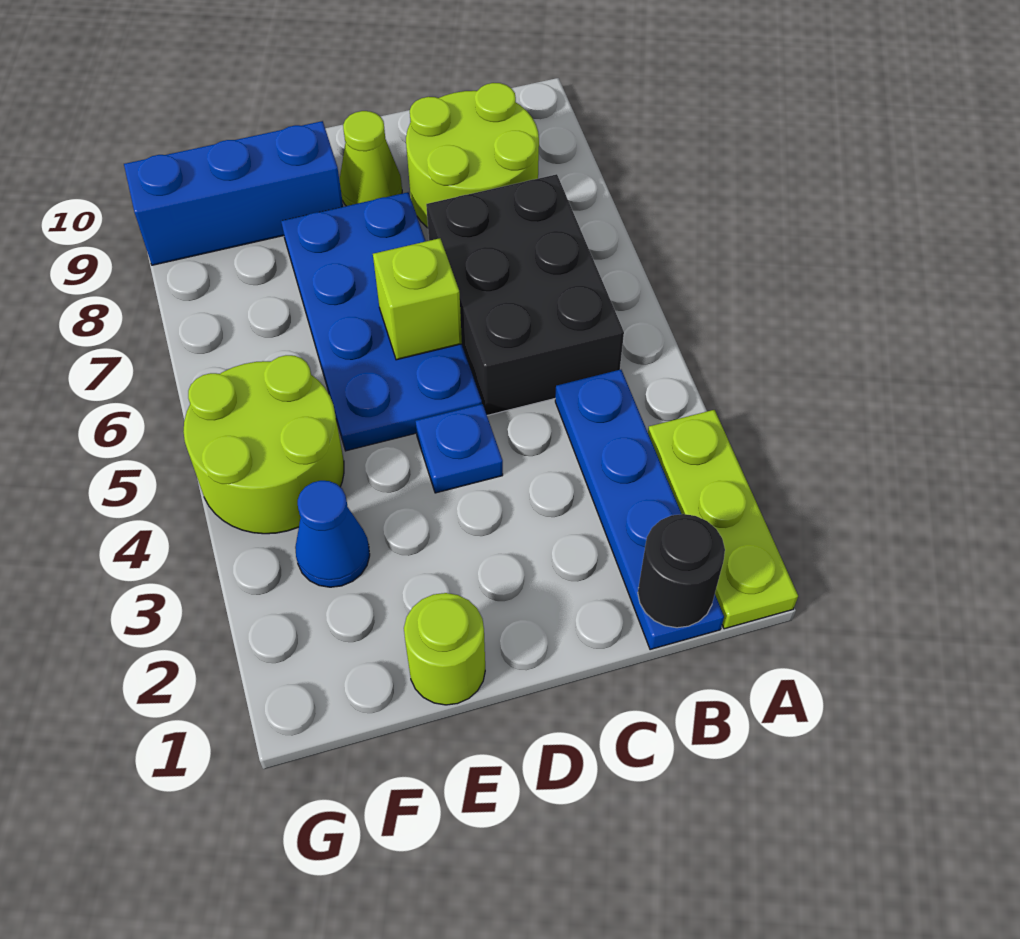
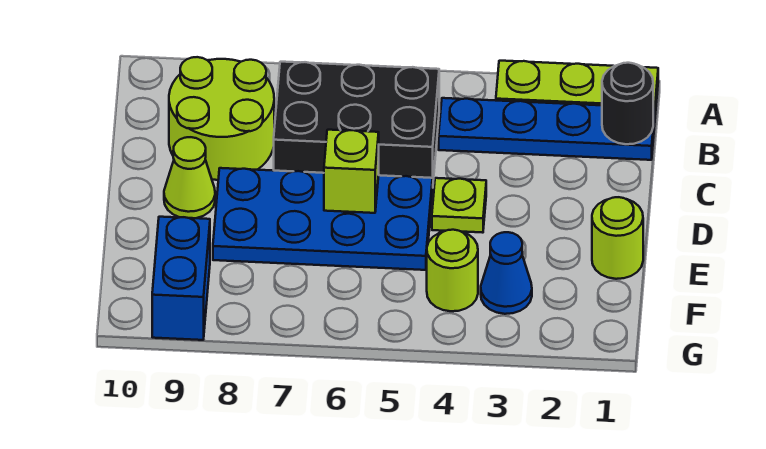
blue 1x1 plate [415,404,503,493] -> lime 1x1 plate [432,178,486,233]
blue 1x3 brick [124,121,343,265] -> blue 1x2 brick [152,217,210,340]
lime 2x2 round brick [183,355,344,534] -> lime 1x1 round brick [427,230,478,311]

